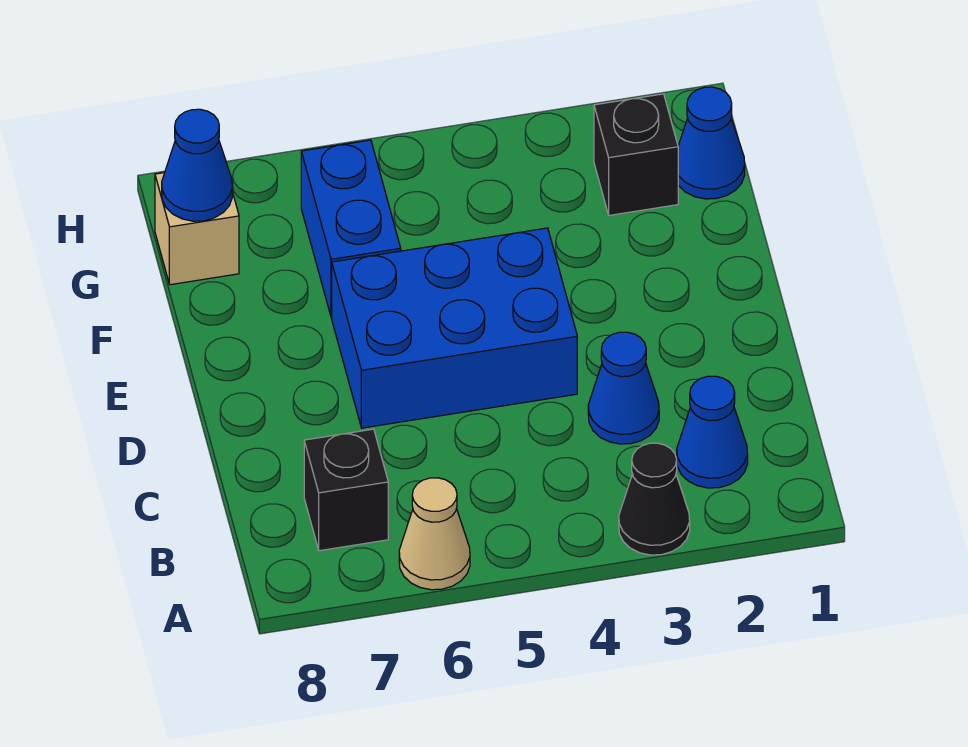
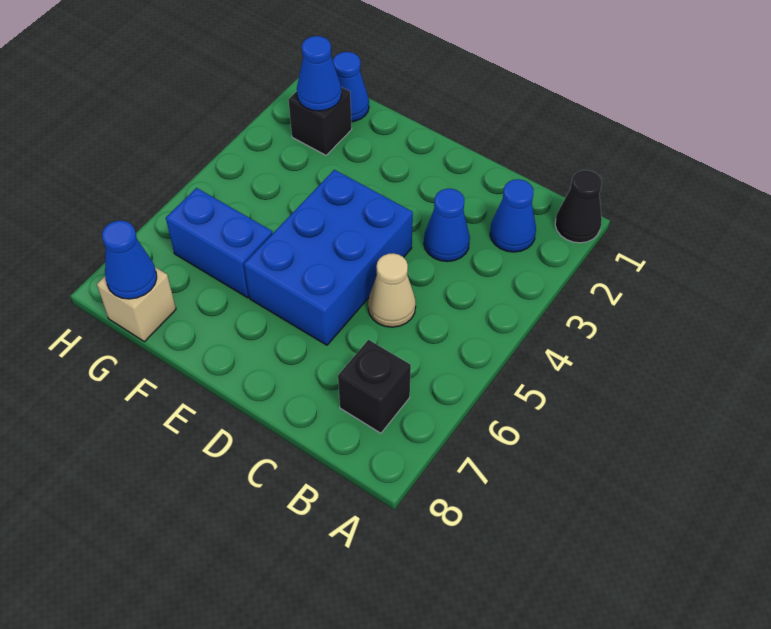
black 1x1 cone [619,443,690,555] -> black 1x1 cone moved to [555,170,602,243]
tan 1x1 cone [399,478,470,590] -> tan 1x1 cone moved to [368,253,416,327]
none -> blue 1x1 cone [297,36,341,111]

